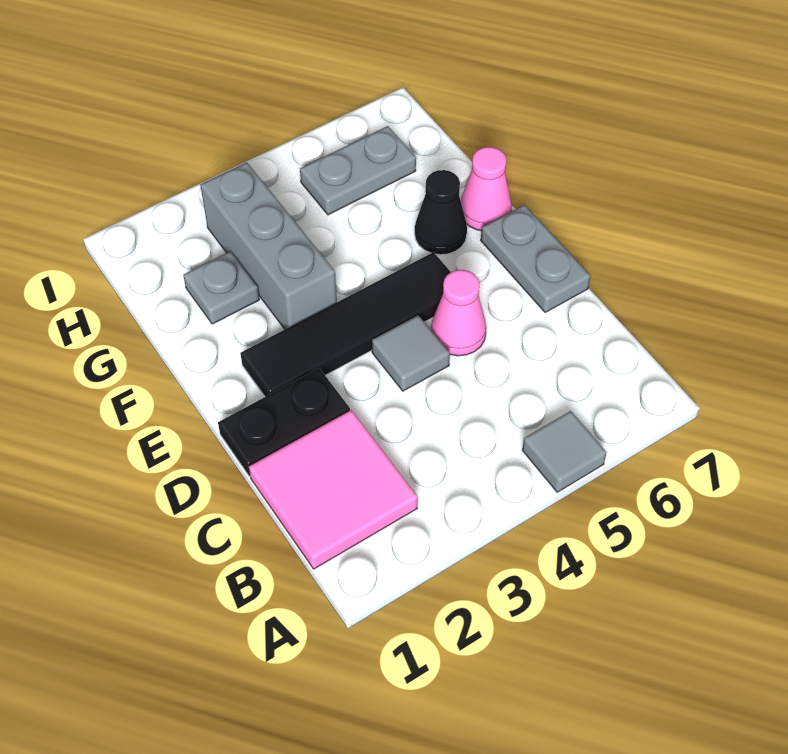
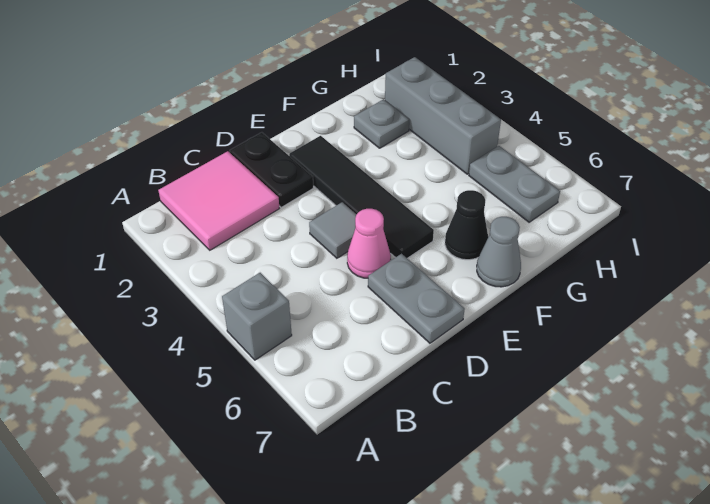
grey 1x1 tile [522,411,607,492] -> grey 1x1 brick [222,273,292,360]
grey 1x2 plate [481,205,590,313] -> grey 1x2 plate turned to [368,254,465,343]
grey 1x3 brick [200,162,337,329] -> grey 1x3 brick turned to [385,57,501,174]
pink 1x1 cone [461,147,512,231] -> grey 1x1 cone [477,217,521,287]

